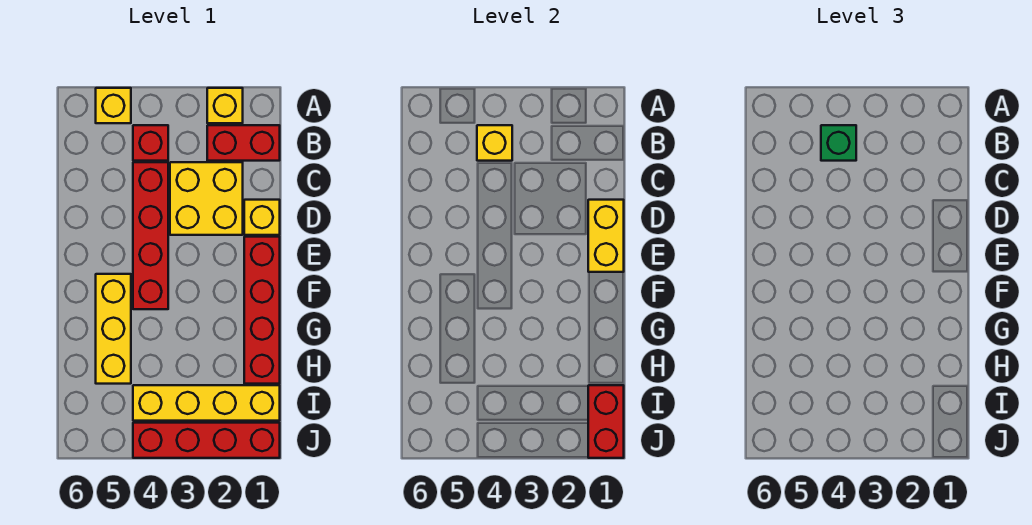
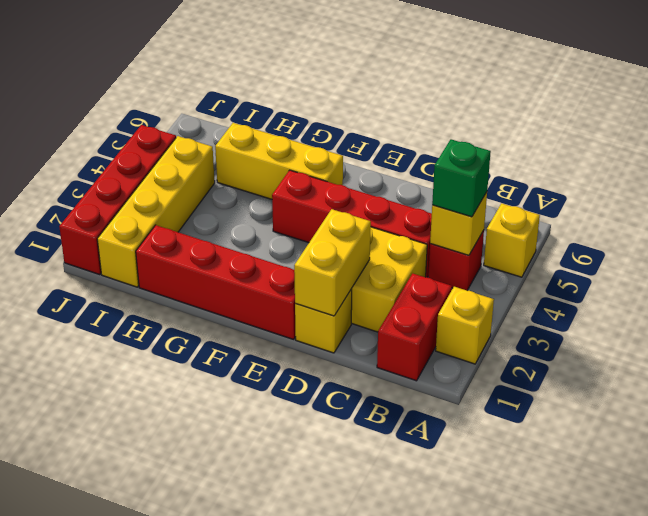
yellow 1x2 brick [588,200,624,272] -> yellow 1x2 brick turned to [294,209,371,316]
red 1x2 brick [588,385,624,458] -> none

